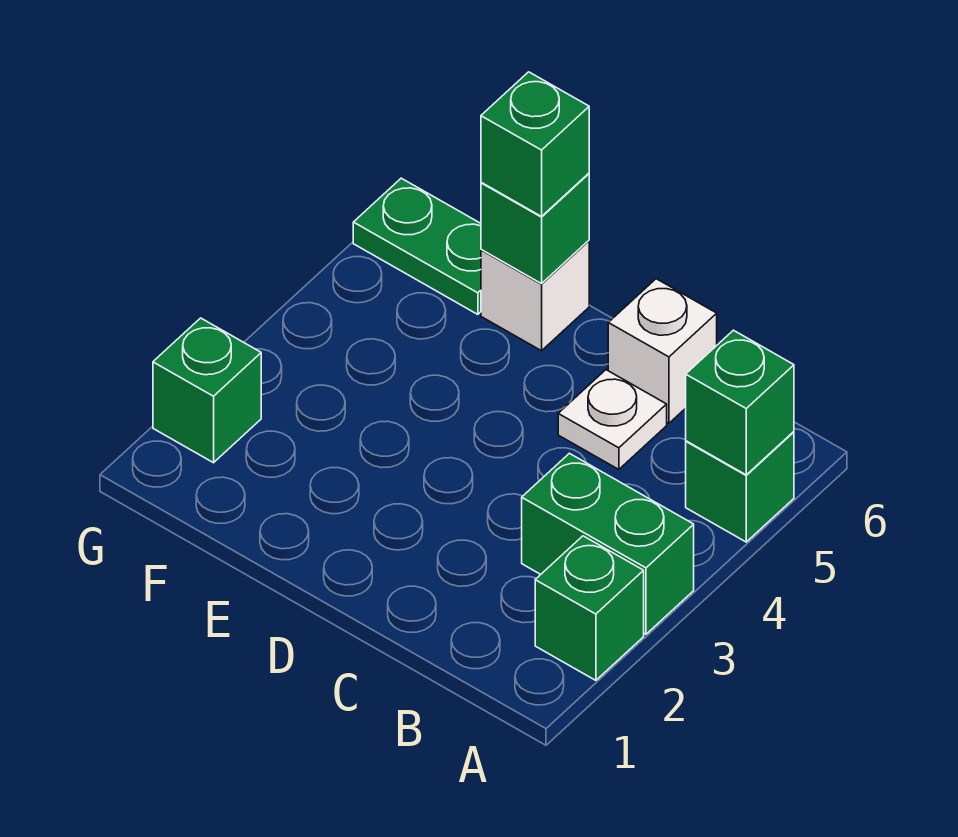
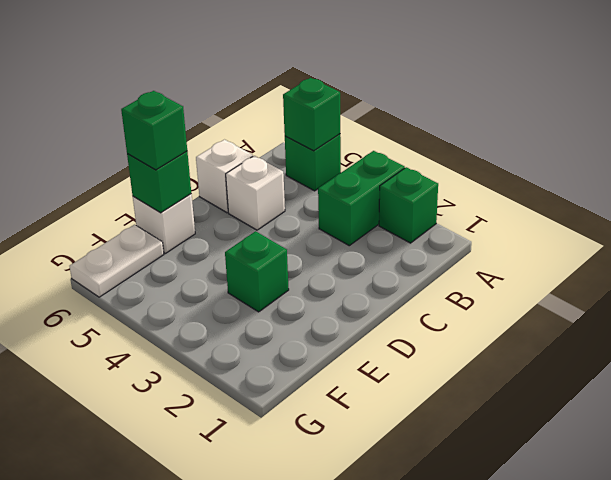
white 1x1 plate [558,370,667,469] -> white 1x1 brick [226,156,285,230]
green 1x2 plate [353,178,481,314] -> white 1x2 plate [70,225,164,297]
green 1x1 brick [153,318,261,463] -> green 1x1 brick moved to [225,231,289,312]

